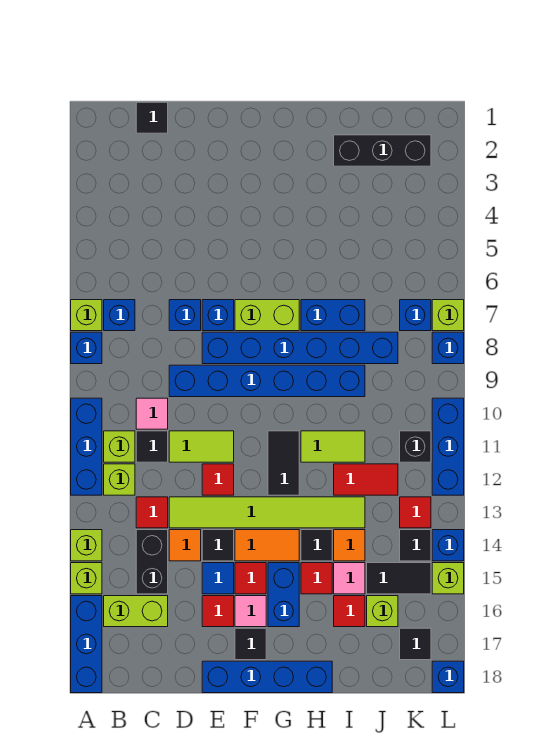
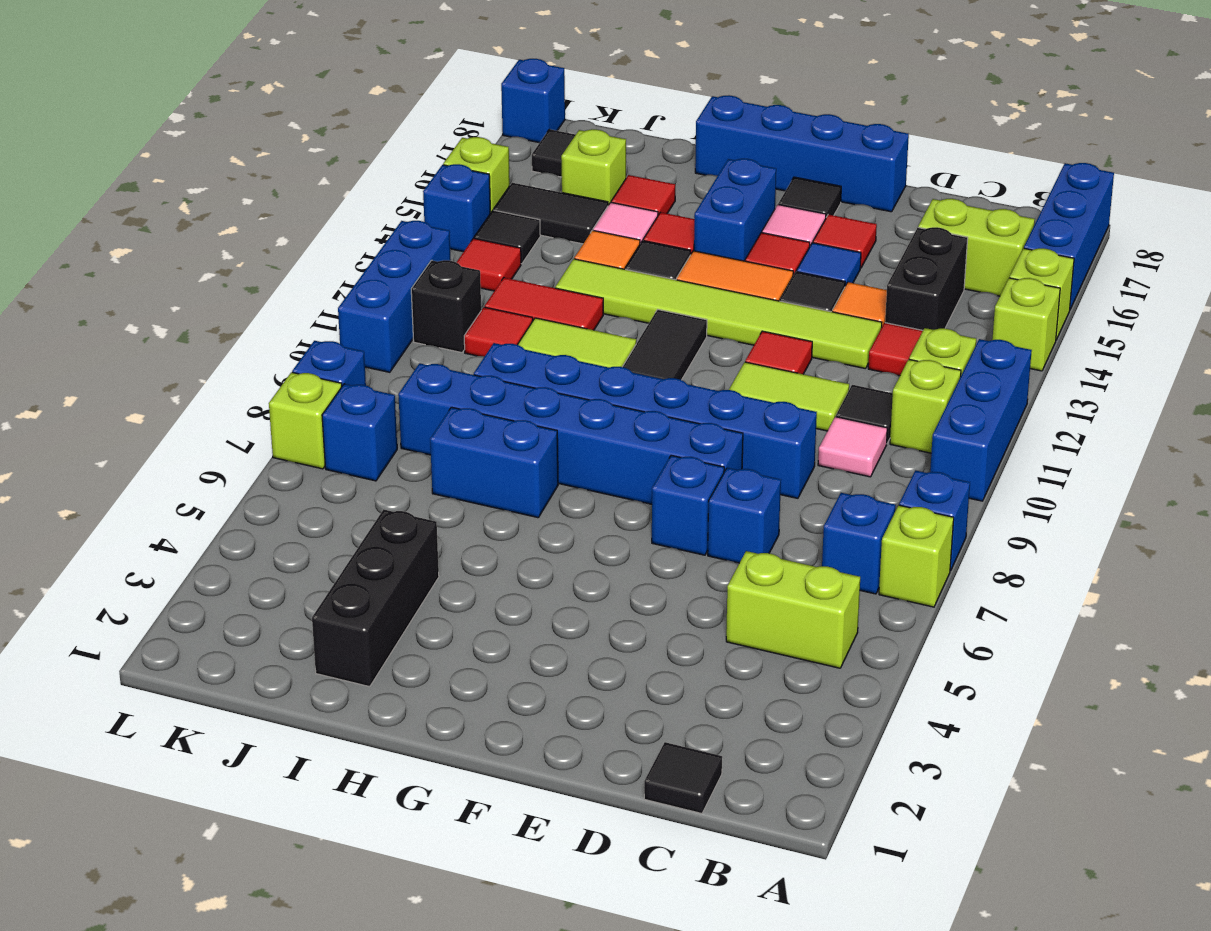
lime 1x2 brick [235,300,299,331] -> lime 1x2 brick moved to [726,551,860,668]
black 1x3 brick [334,135,431,166] -> black 1x3 brick turned to [312,509,439,687]
none -> red 1x1 tile [464,307,533,357]

